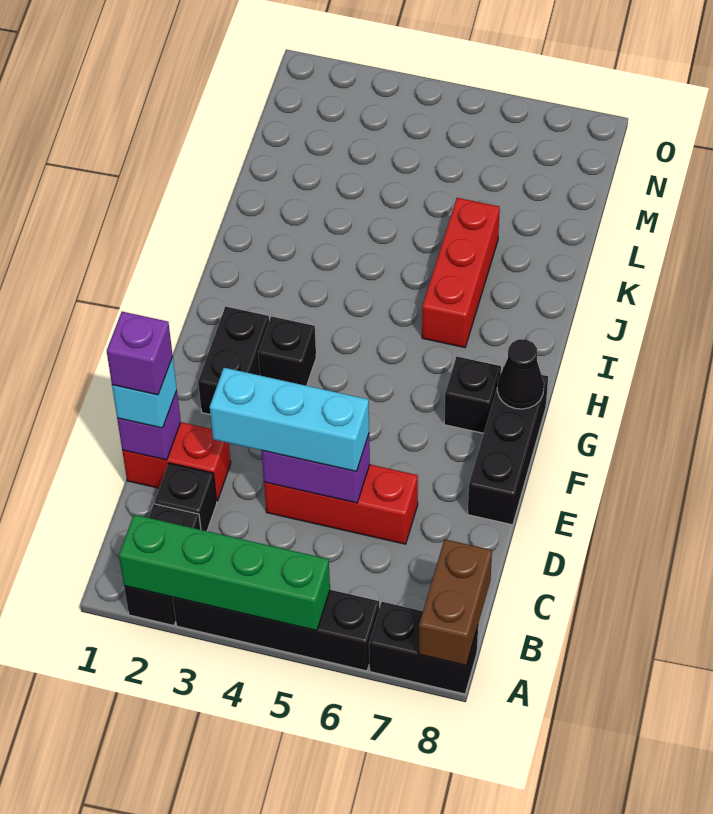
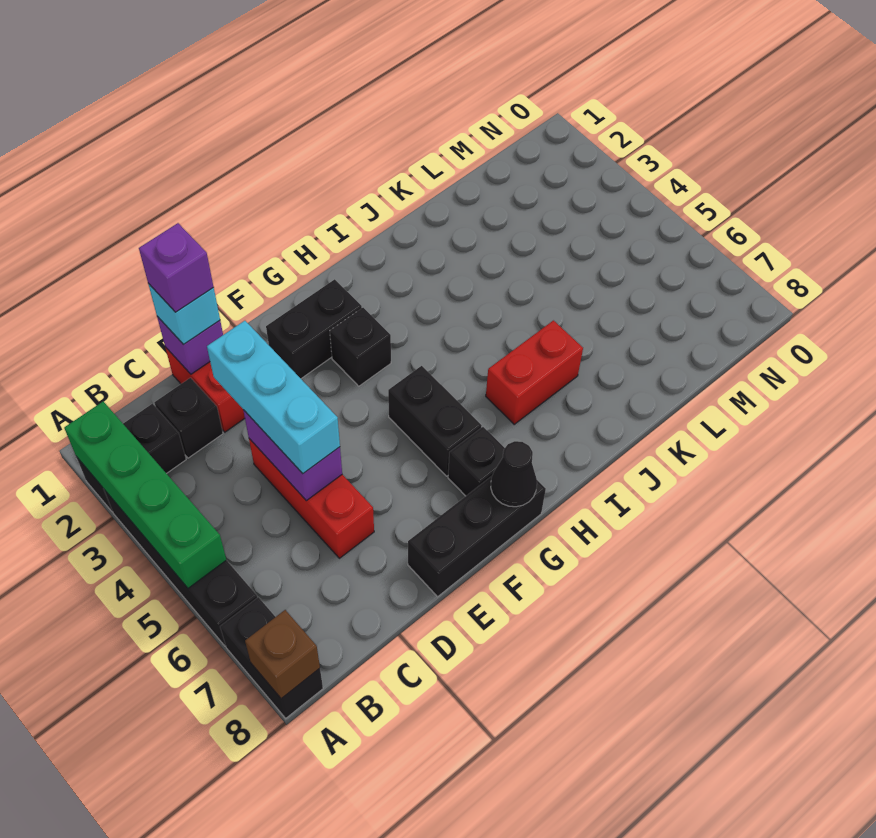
brown 1x2 brick [419,539,492,665] -> brown 1x1 brick [245,610,320,699]
none -> black 1x2 brick [388,366,482,476]
red 1x3 brick [422,198,500,348] -> red 1x2 brick [486,321,583,424]

